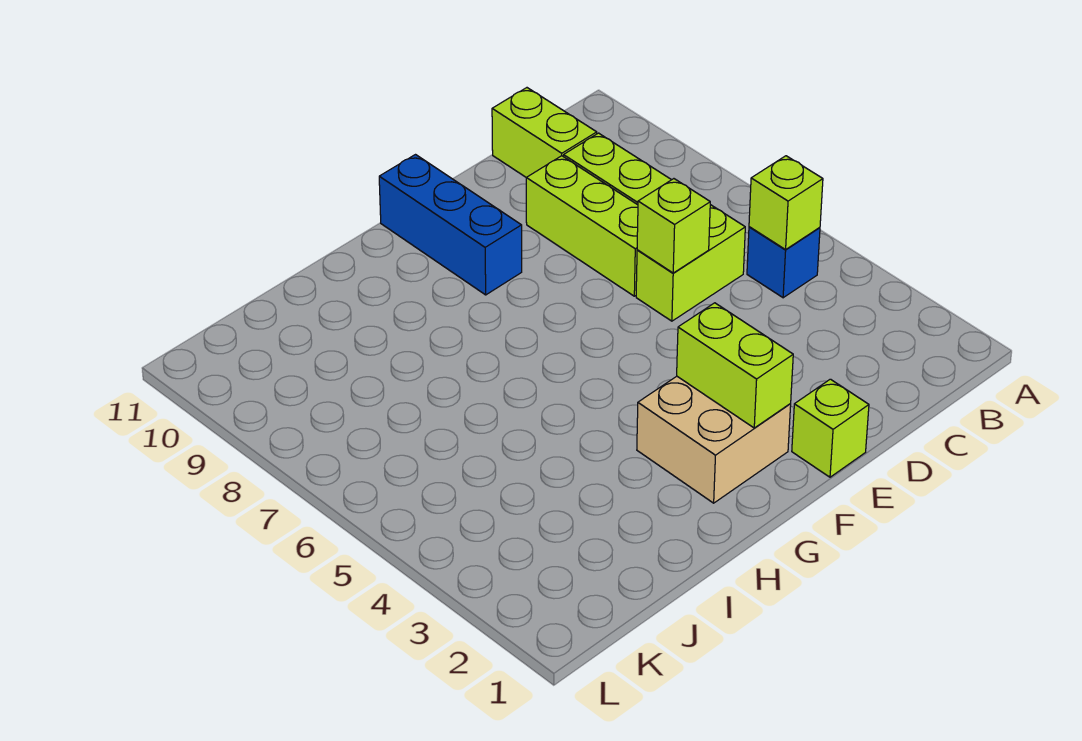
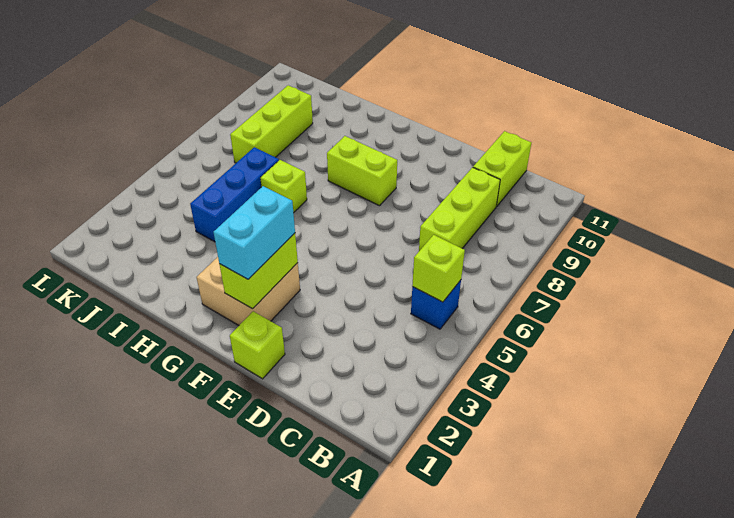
lime 1x2 brick [636,205,745,321] -> lime 1x2 brick moved to [327,136,397,206]
lime 1x1 brick [637,179,710,273] -> lime 1x1 brick moved to [260,160,307,213]
lime 1x3 brick [526,156,638,296] -> lime 1x3 brick moved to [230,85,313,163]
none -> cyan 1x2 brick [214,186,295,279]
blue 1x3 brick [379,155,522,295] -> blue 1x3 brick moved to [190,147,279,242]

